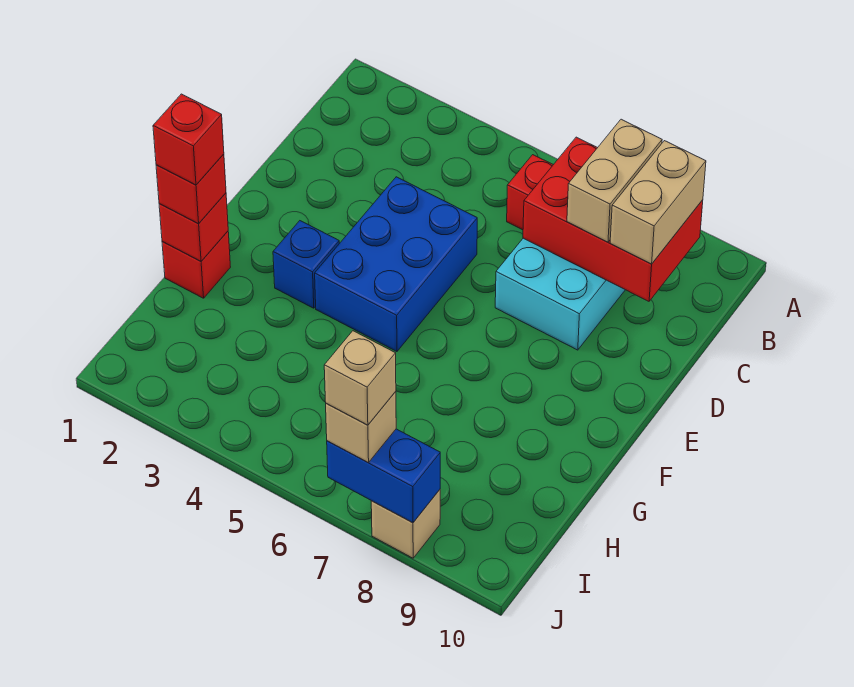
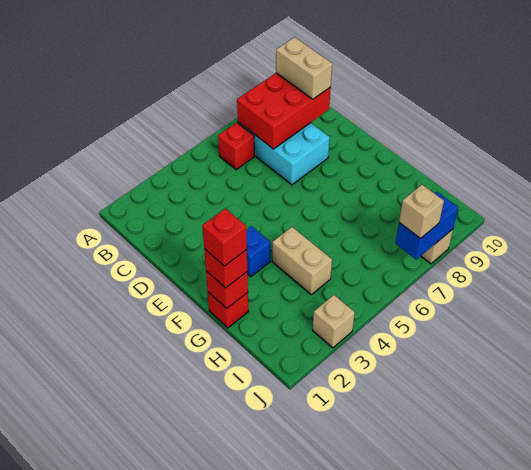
tan 1x2 brick [567,119,662,242] -> tan 1x2 brick moved to [272,227,332,295]
blue 2x3 brick [315,177,477,352] -> none
tan 1x1 brick [324,331,396,425] -> tan 1x1 brick moved to [313,295,355,348]

